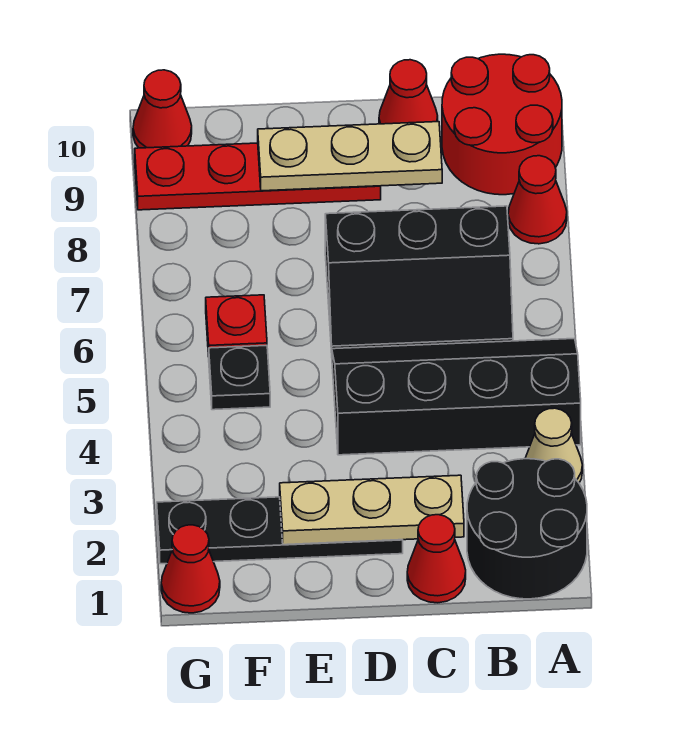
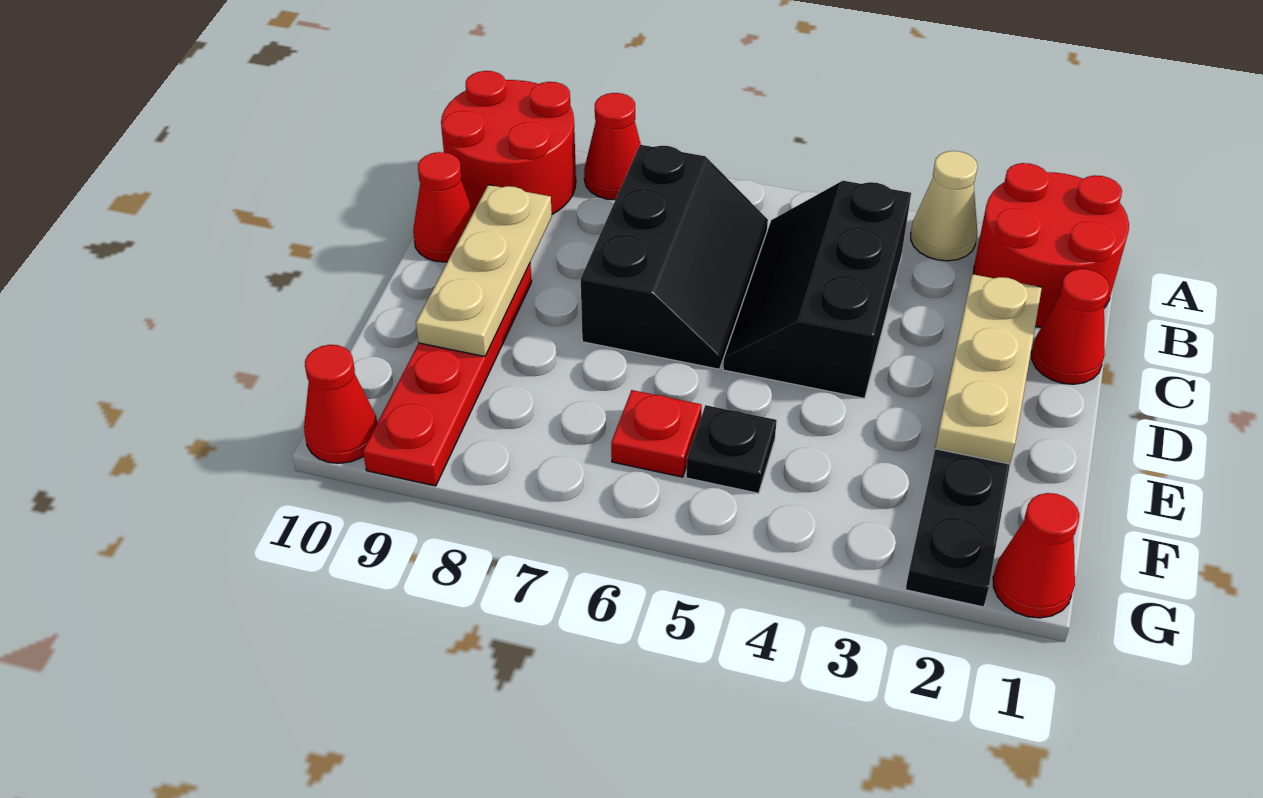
black 2x2 round brick [467,459,587,599] -> red 2x2 round brick [973,163,1129,327]
black 2x4 slope [332,339,581,455] -> black 2x3 slope [723,181,911,398]

